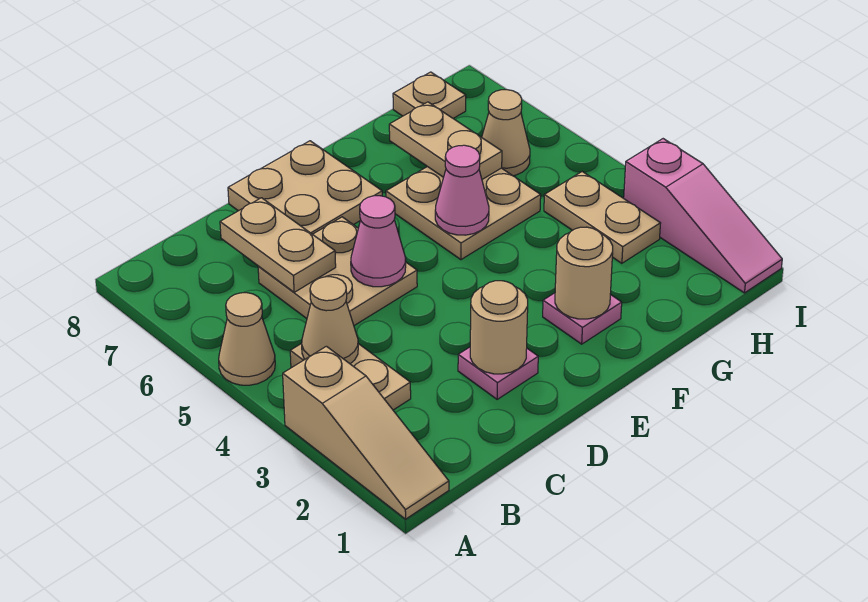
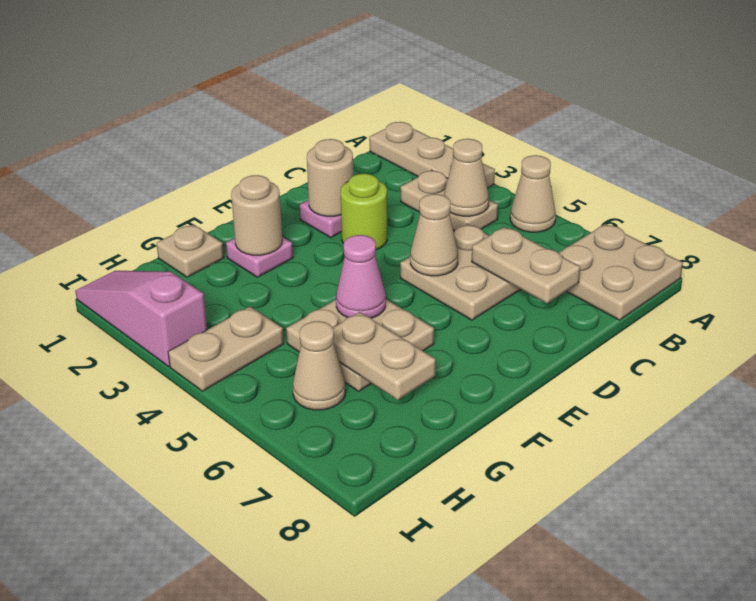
tan 1x3 slope [283,346,449,519] -> tan 1x3 plate [369,122,495,188]
none -> lime 1x1 round brick [340,174,387,250]
pink 1x1 cone [351,196,406,287] -> tan 1x1 cone [410,194,458,276]
tan 2x2 plate [228,141,382,234] -> tan 2x2 plate moved to [559,224,683,320]
tan 1x2 plate [544,172,661,263] -> tan 1x2 plate turned to [168,306,284,391]
tan 1x1 plate [393,72,466,119] -> tan 1x1 plate moved to [156,224,224,277]

